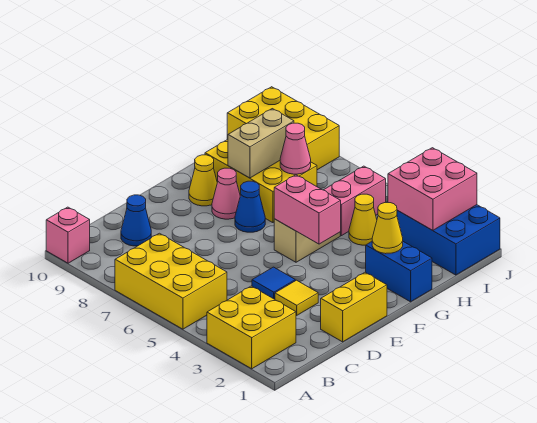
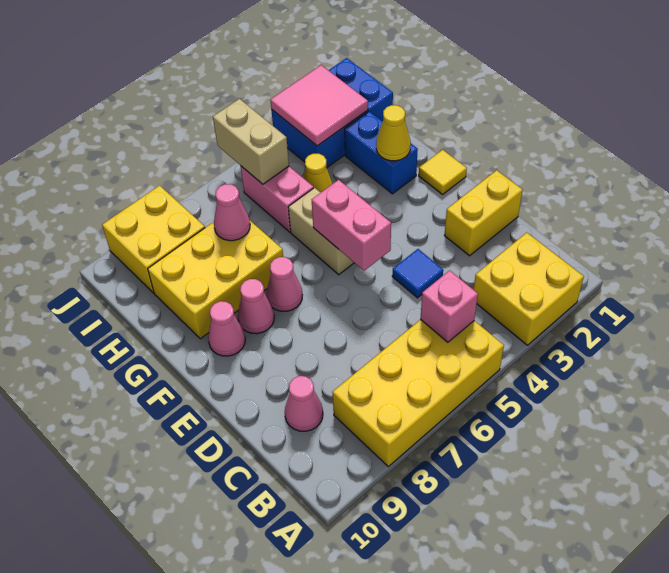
yellow 2x3 brick [115,233,227,329] -> yellow 2x4 brick [332,319,504,466]
pink 1x1 brick [46,207,90,263] -> pink 1x1 brick moved to [421,271,478,342]
blue 1x1 cone [121,195,151,246] -> pink 1x1 cone [285,376,323,431]
yellow 1x2 brick [321,272,387,342] -> yellow 1x2 brick turned to [444,170,523,256]
yellow 1x1 tile [275,280,318,315] -> yellow 1x1 tile moved to [419,150,467,194]
pink 1x2 brick [274,175,341,244] -> pink 1x2 brick turned to [312,180,391,271]
blue 1x1 cone [235,181,265,232] -> pink 1x1 cone [267,257,302,311]
yellow 1x1 cone [189,155,217,206] -> pink 1x1 cone [208,301,245,356]
blue 1x2 brick [366,242,432,302] -> blue 1x2 brick turned to [345,112,418,194]
tan 1x2 brick [228,109,294,178] -> tan 1x2 brick moved to [213,99,289,184]
pink 2x2 brick [388,148,477,230] -> pink 2x2 tile [270,65,368,146]
yellow 2x3 brick [227,87,339,170] -> yellow 2x2 brick [102,185,205,293]

